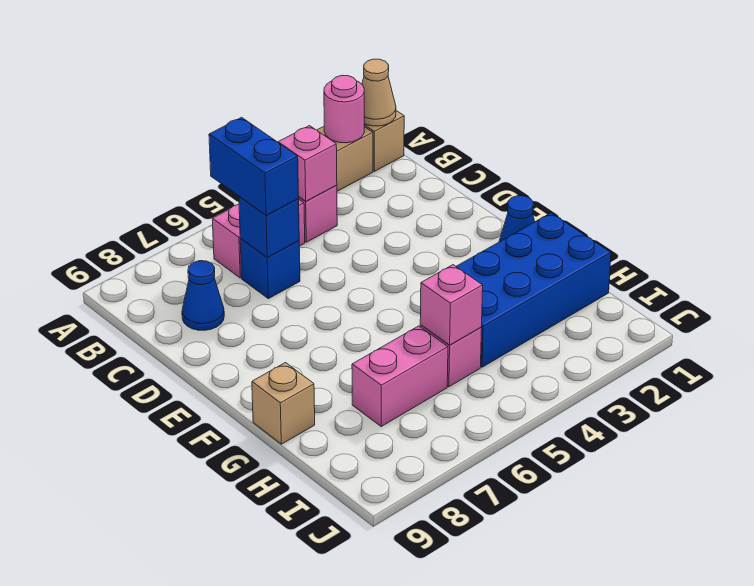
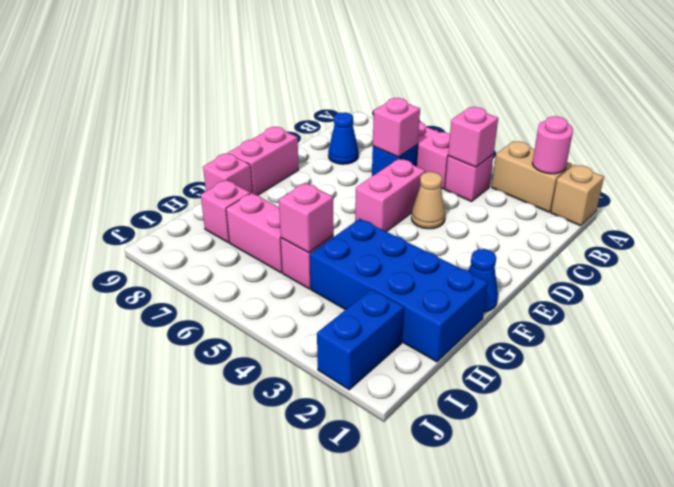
tan 1x1 cone [362,59,396,126] -> tan 1x1 cone moved to [411,172,445,229]
blue 1x2 brick [209,117,299,215] -> blue 1x2 brick moved to [317,289,404,390]
blue 1x1 brick [239,197,299,258] -> pink 1x1 brick [373,98,420,157]
none -> pink 1x2 brick [355,159,425,232]
none -> pink 1x2 brick [228,127,299,195]
tan 1x1 brick [252,363,315,444] -> pink 1x1 brick [203,153,252,193]
none -> pink 1x1 brick [201,180,250,243]

